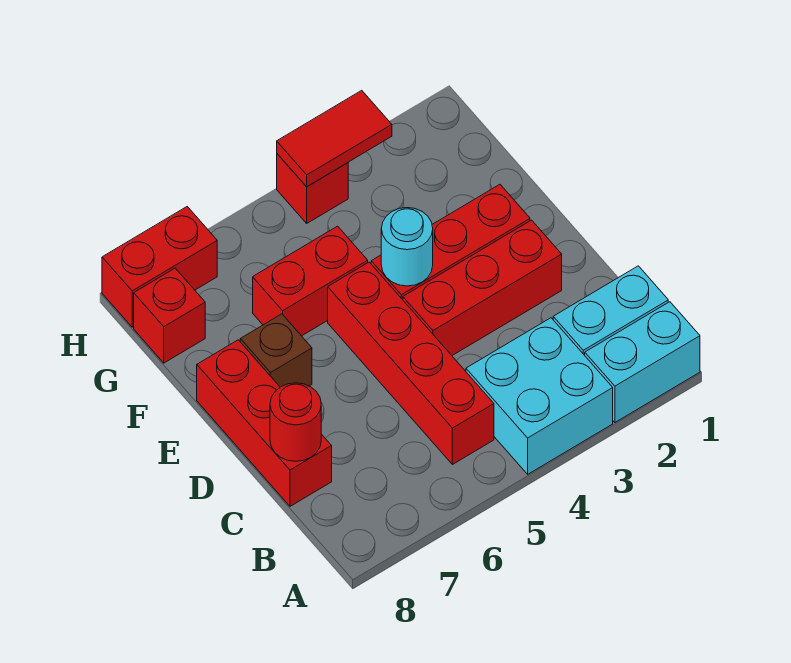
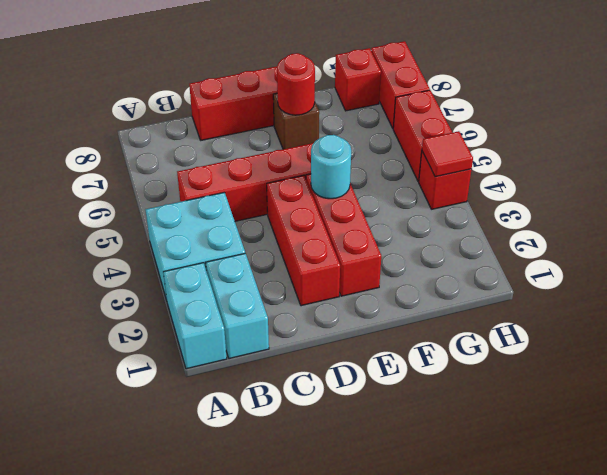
red 1x1 round brick [270,383,321,461] -> red 1x1 round brick moved to [277,53,315,115]
red 1x2 brick [253,226,368,336] -> red 1x2 brick moved to [393,90,452,182]
red 1x2 tile [277,90,392,187] -> red 1x1 tile [422,131,473,177]

